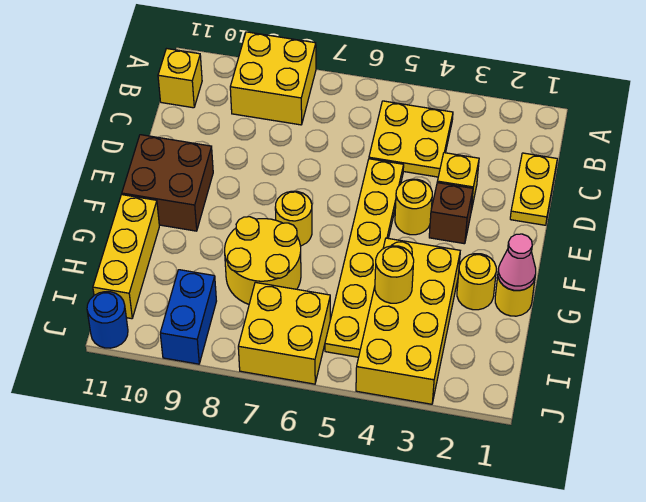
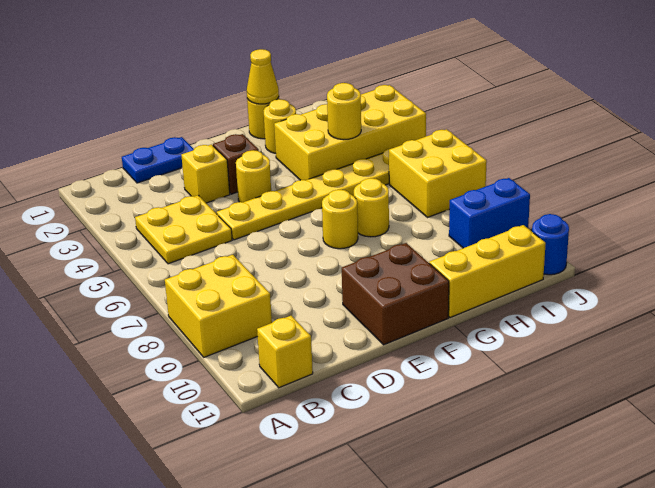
yellow 1x2 plate [510,153,557,225] -> blue 1x2 plate [122,137,194,183]
pink 1x1 cone [498,234,536,291] -> yellow 1x1 cone [247,49,279,104]
yellow 2x2 round brick [225,217,301,304] -> yellow 1x1 round brick [354,178,389,237]

